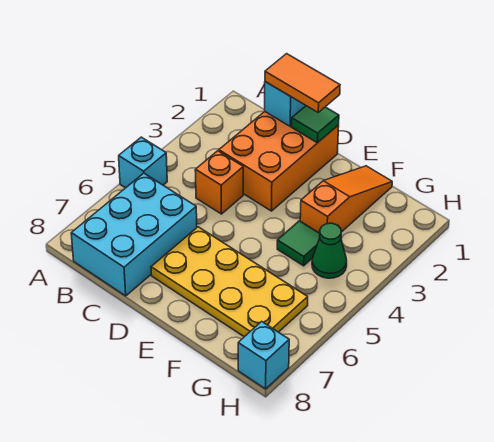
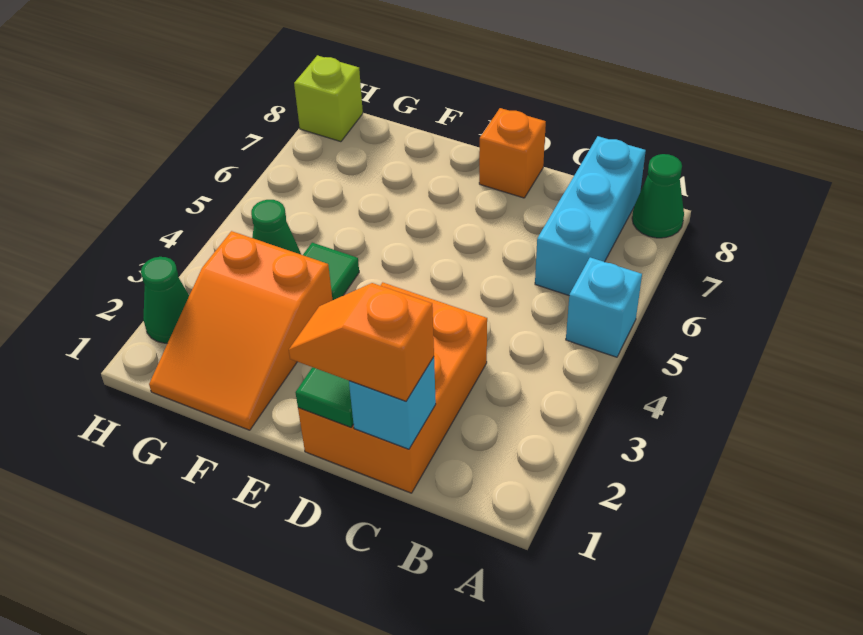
none -> green 1x1 cone [632,154,684,238]
cyan 2x3 brick [71,173,197,296] -> cyan 1x3 brick [535,136,646,295]
orange 1x2 tile [265,54,340,112] -> orange 1x2 slope [289,283,434,401]
orange 1x1 brick [195,151,243,214] -> orange 1x1 brick moved to [479,108,546,198]
yellow 2x4 plate [151,227,308,337] -> none
orange 1x3 slope [300,166,392,233] -> orange 2x3 slope [149,231,332,430]
none -> green 1x1 cone [141,257,189,343]
cyan 1x1 brick [238,321,289,389] -> lime 1x1 brick [294,55,363,142]

